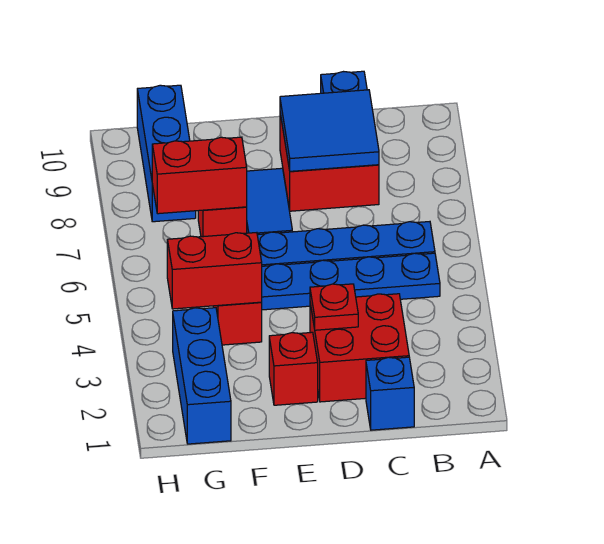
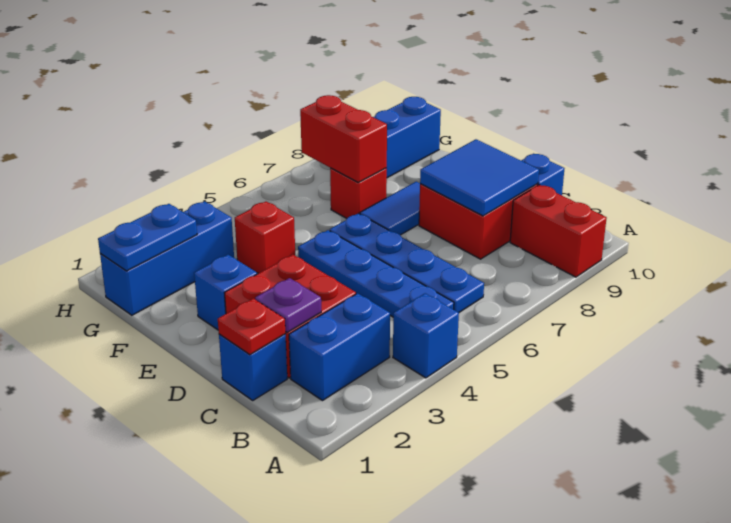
none -> blue 1x1 brick [393,293,459,378]
none -> blue 1x2 brick [289,293,390,401]
none -> purple 1x1 plate [255,278,321,332]
red 1x1 plate [310,284,358,330] -> red 1x1 plate moved to [218,298,285,355]
red 1x1 brick [269,332,318,405] -> blue 1x1 brick [194,255,257,330]
red 1x2 brick [167,233,262,309] -> red 1x2 brick moved to [510,185,607,277]
none -> blue 1x2 plate [98,204,197,271]

